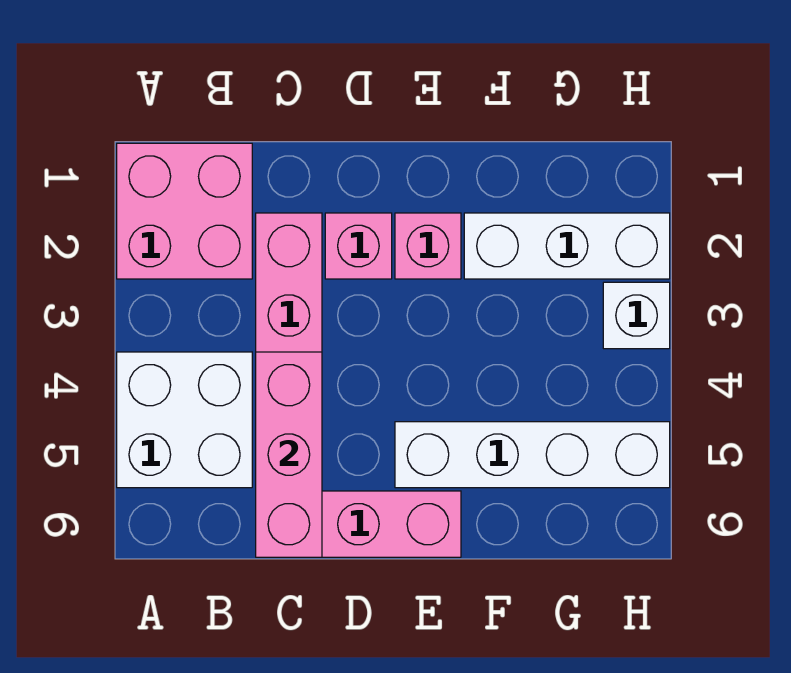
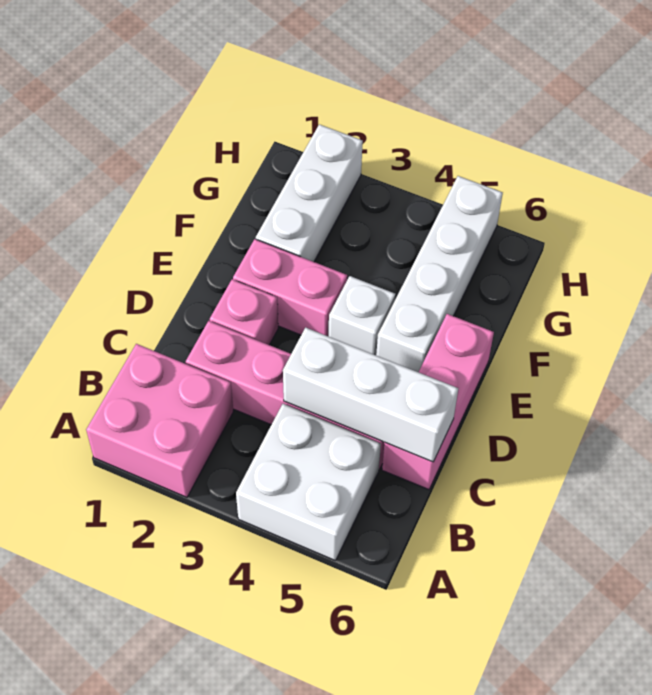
pink 1x3 brick [256,352,322,557] -> white 1x3 brick [283,328,458,462]
pink 1x1 brick [395,213,461,279] -> pink 1x2 brick [233,239,347,336]
white 1x1 brick [603,282,670,349] -> white 1x1 brick moved to [329,276,396,355]

